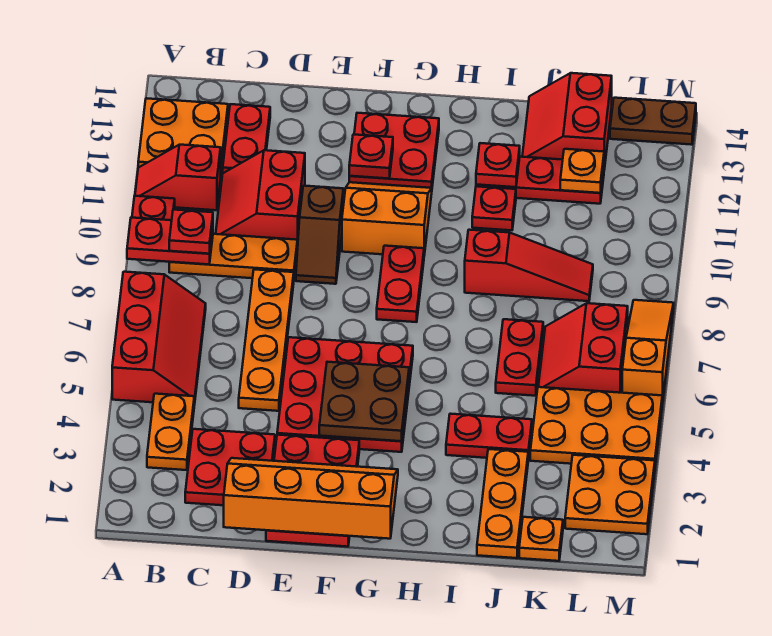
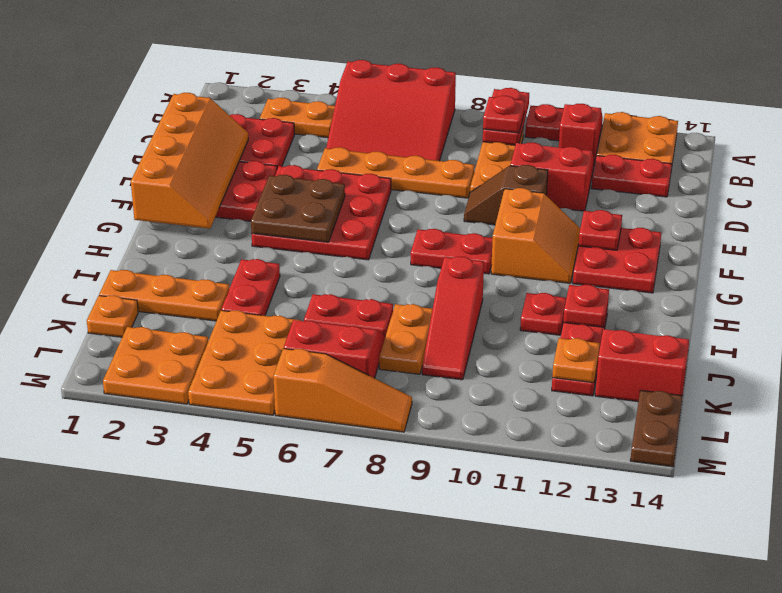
red 2x3 slope [112,272,206,405] -> red 3x3 slope [326,60,456,161]
none -> orange 1x2 plate [379,304,432,374]

